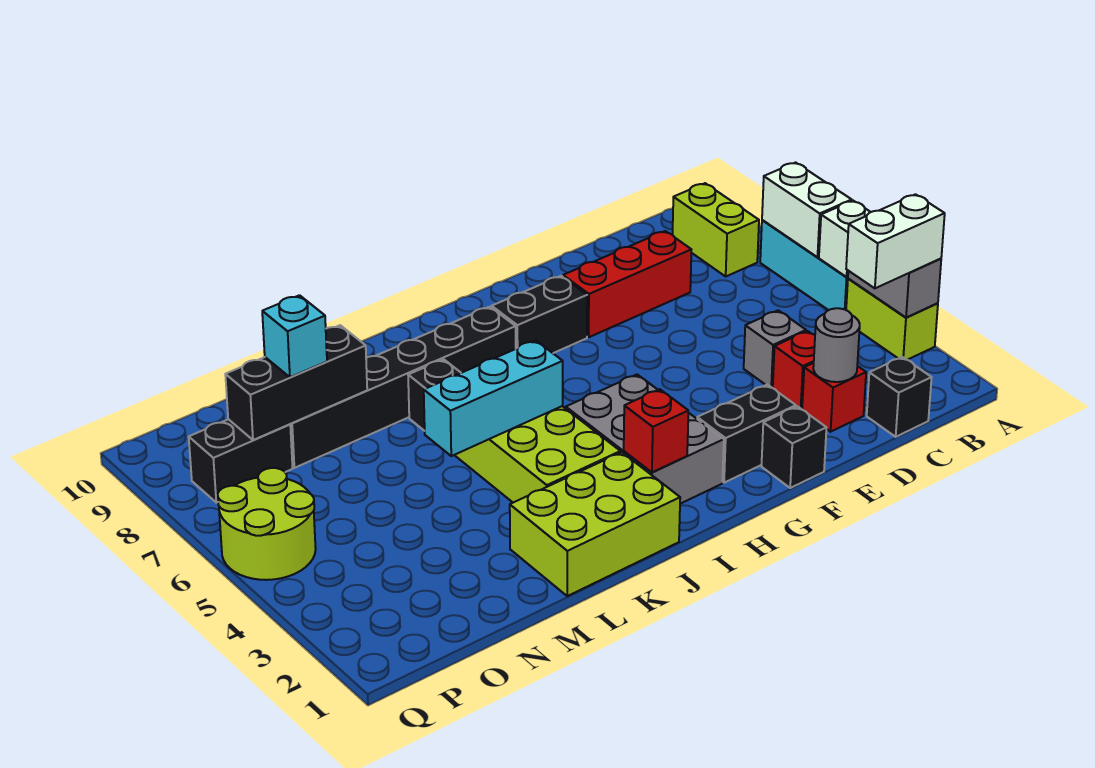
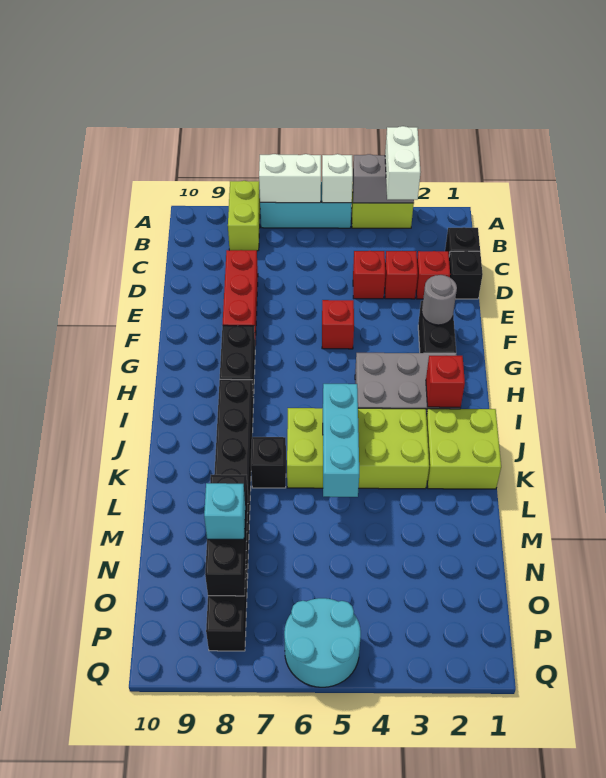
lime 1x2 brick [673,183,759,276] -> lime 1x2 brick turned to [228,181,260,251]
grey 1x1 round brick [813,308,860,382] -> grey 1x1 round brick moved to [422,275,457,325]
grey 1x1 brick [744,310,806,388] -> red 1x1 brick [353,251,385,299]
black 1x1 brick [761,406,826,488] -> black 1x1 brick moved to [449,251,483,299]
none -> red 1x1 brick [322,300,354,349]
lime 2x3 brick [510,452,680,596] -> lime 2x2 brick [426,409,501,489]
lime 2x2 round brick [218,468,316,580] -> cyan 2x2 round brick [284,598,361,687]

